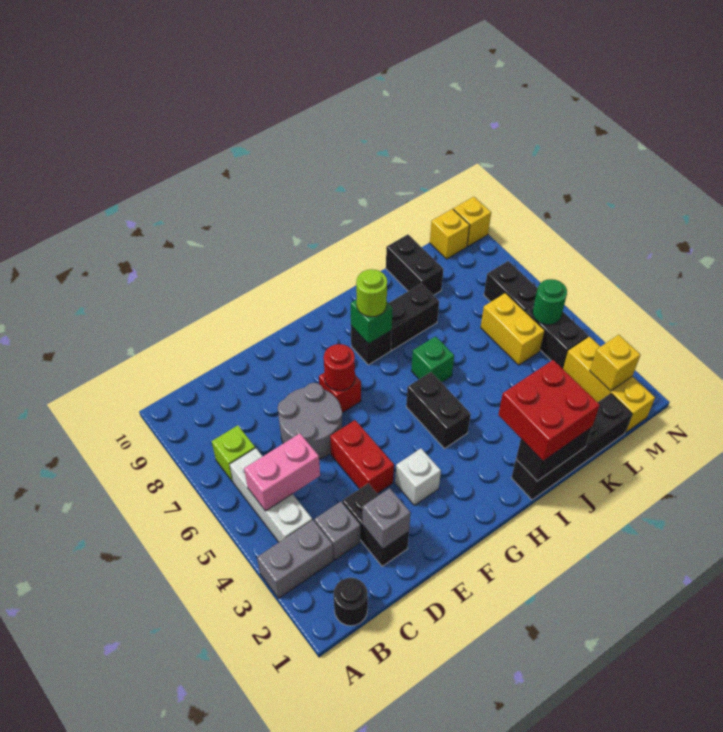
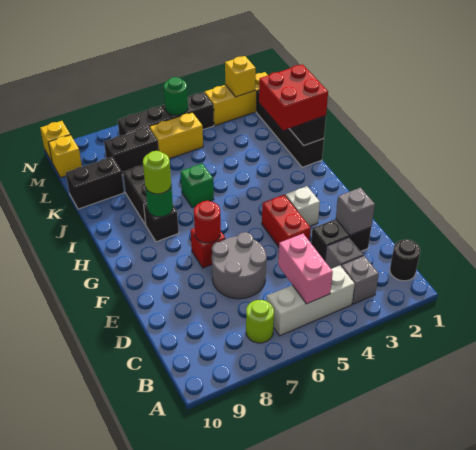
grey 1x2 brick [257,520,333,598] -> grey 1x1 brick [341,256,379,304]
lime 1x1 brick [212,425,255,482] -> lime 1x1 round brick [246,300,274,343]
red 1x2 brick [330,420,394,494] -> red 1x2 brick turned to [262,195,311,247]
black 1x2 brick [406,372,471,449] -> black 1x2 brick moved to [104,127,159,175]
green 1x1 brick [351,299,393,344] -> green 1x1 round brick [145,187,173,217]

